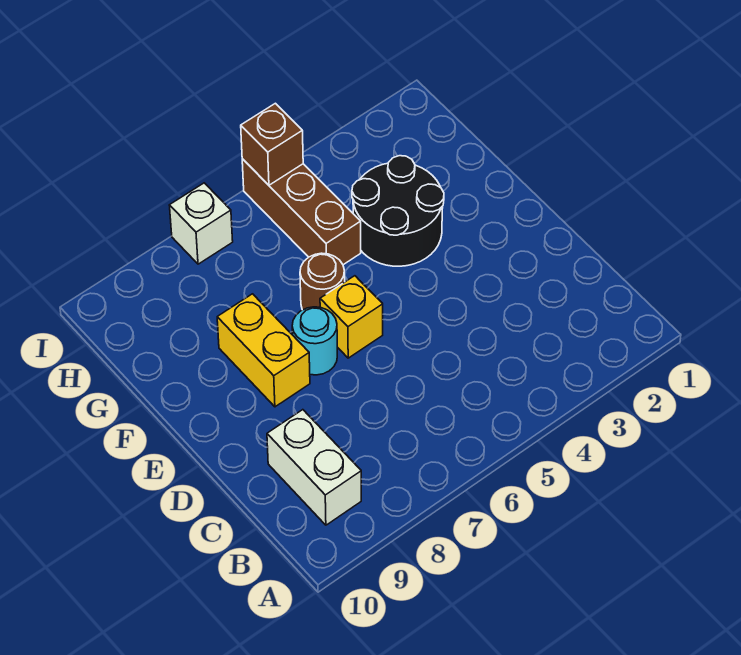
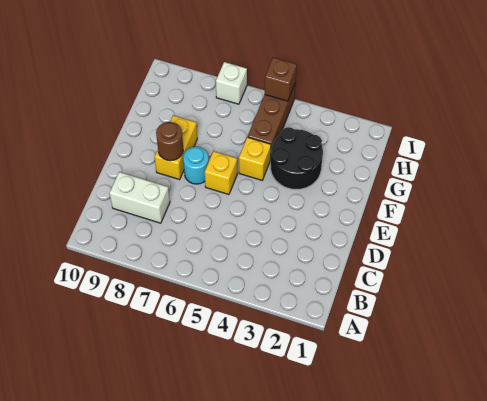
white 1x2 brick [267,410,361,525] -> white 1x2 brick turned to [109,172,170,223]
none -> yellow 1x1 brick [239,137,271,180]
brown 1x1 round brick [300,253,345,310] -> brown 1x1 round brick moved to [156,122,183,161]

